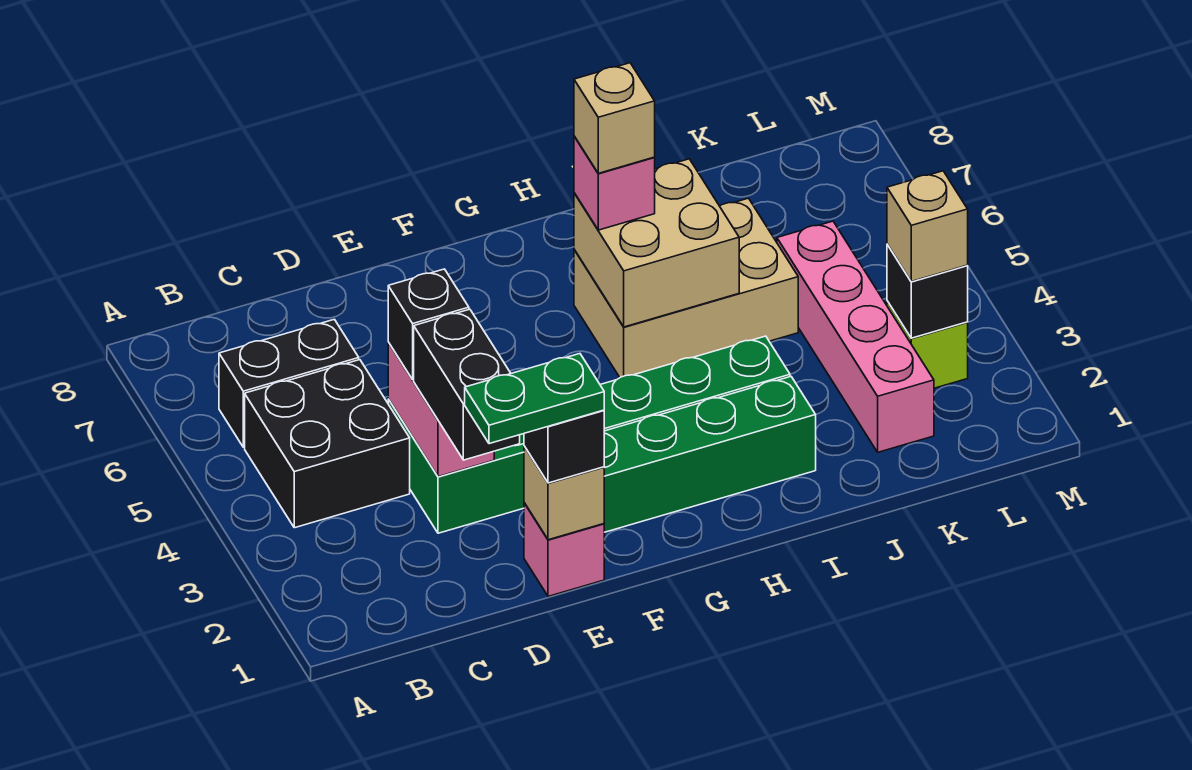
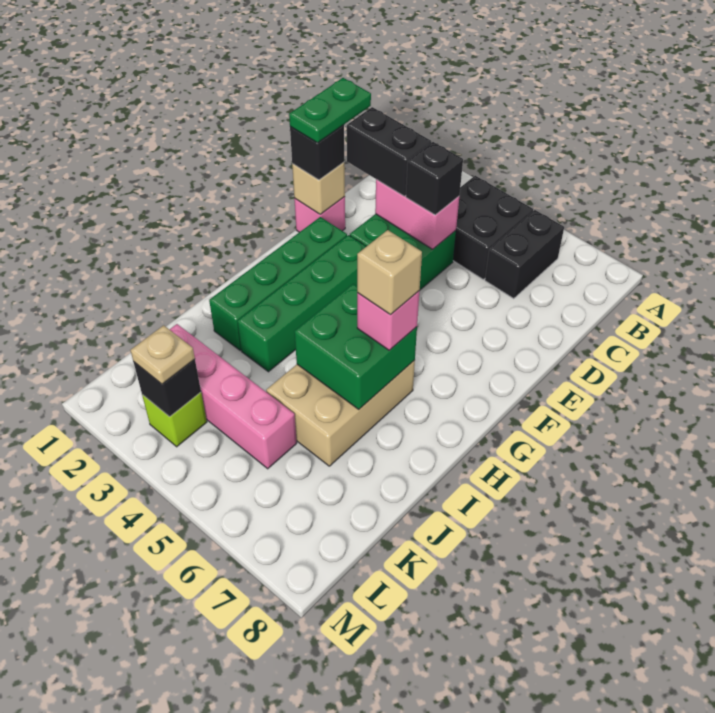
tan 2x2 brick [574,159,739,327] -> green 2x2 brick [294,284,417,409]
tan 1x1 brick [887,171,968,281] -> tan 1x1 plate [130,325,195,384]

